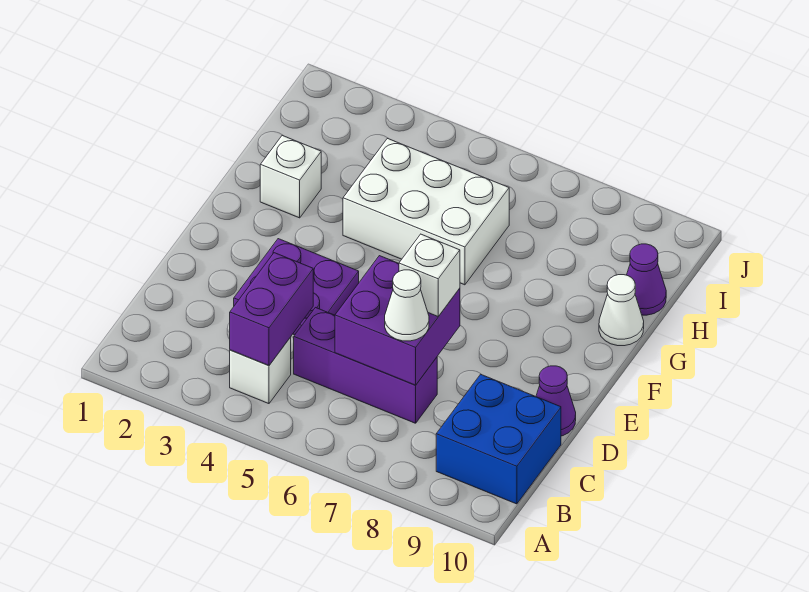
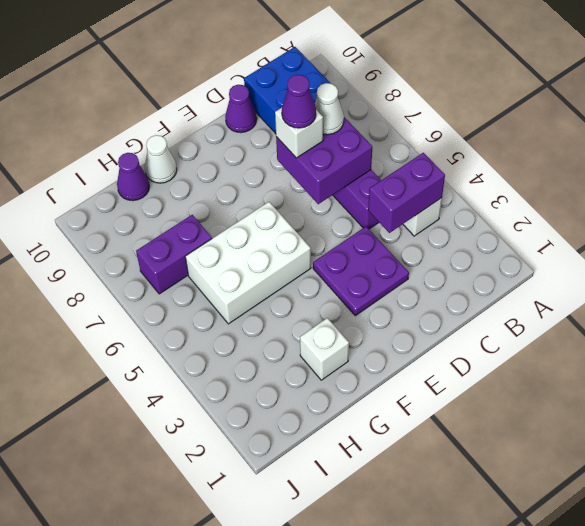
none -> purple 1x1 cone [282,75,316,128]
white 2x3 brick [343,139,509,285] -> white 2x3 brick turned to [185,202,311,324]
none -> purple 1x2 brick [136,215,212,294]

